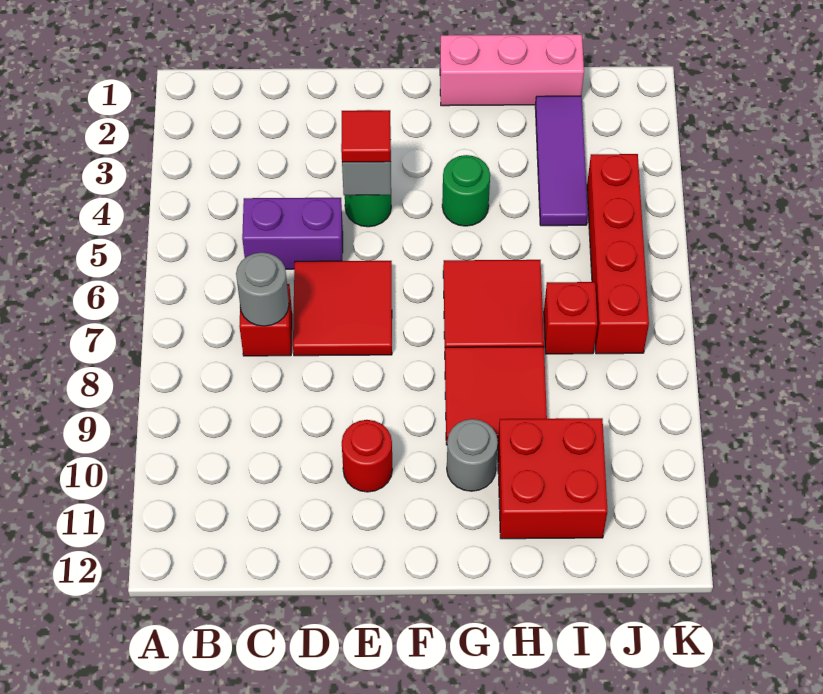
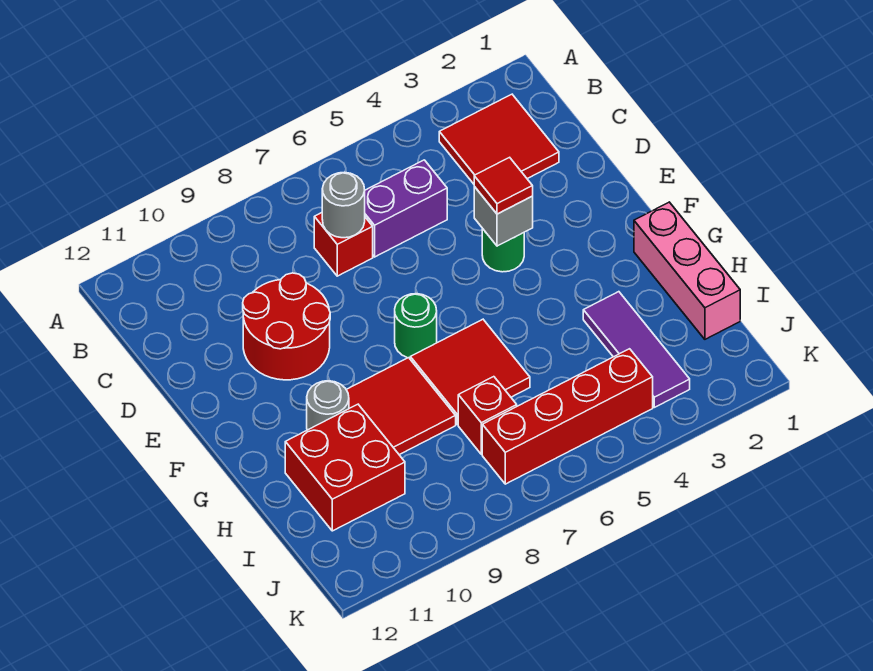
purple 1x2 brick [242,198,343,269] -> purple 1x2 brick turned to [365,160,447,257]
red 2x2 tile [293,261,392,356] -> red 2x2 tile moved to [439,94,559,184]
red 1x1 round brick [342,420,392,492] -> red 2x2 round brick [243,273,330,380]
green 1x1 round brick [442,155,490,226] -> green 1x1 round brick moved to [395,294,437,358]
purple 1x3 tile [535,96,588,226] -> purple 1x3 tile turned to [583,292,690,407]

